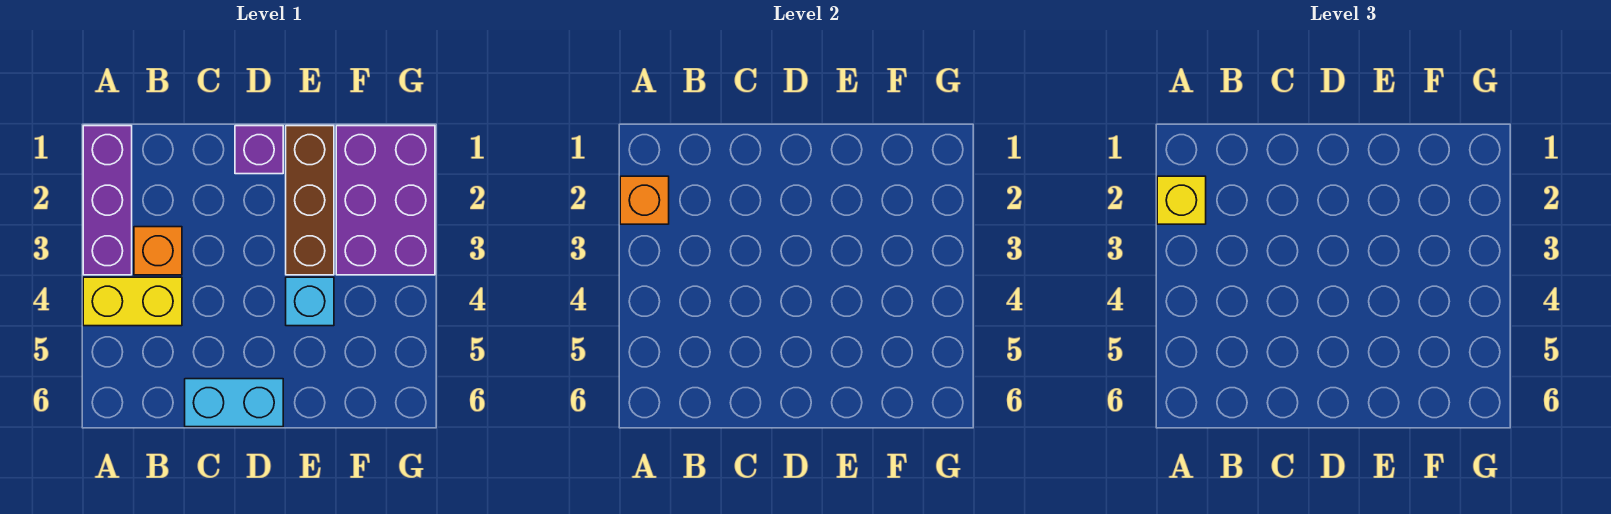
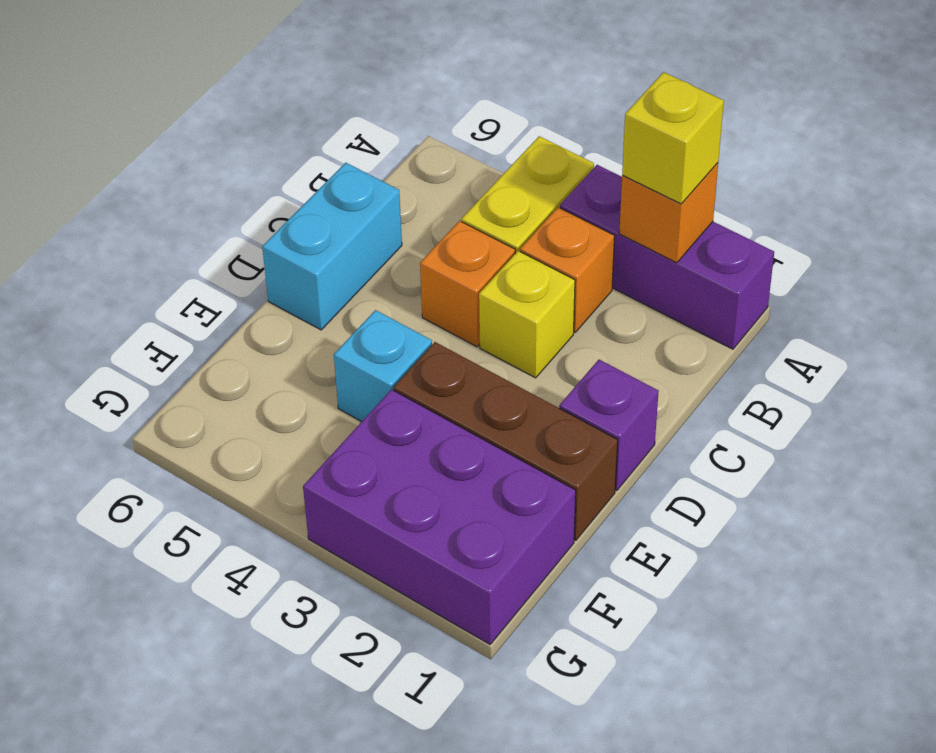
none -> yellow 1x1 brick [479,251,575,378]
none -> orange 1x1 brick [420,221,515,347]

